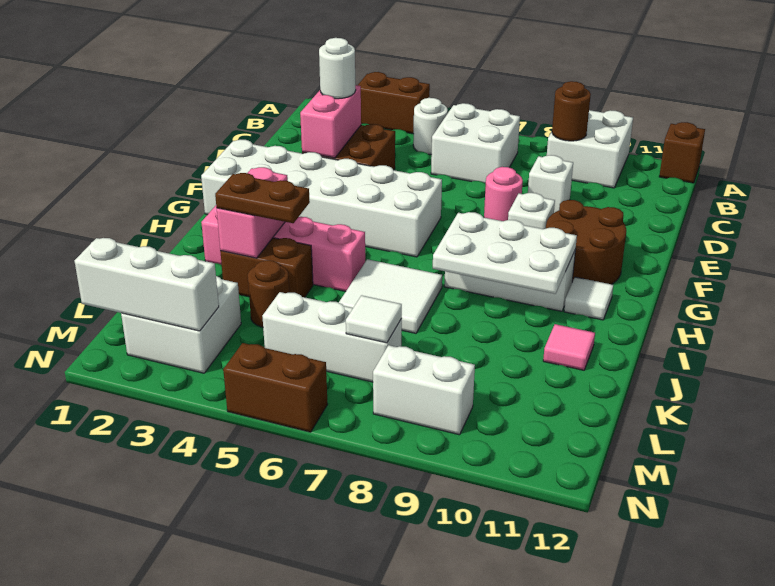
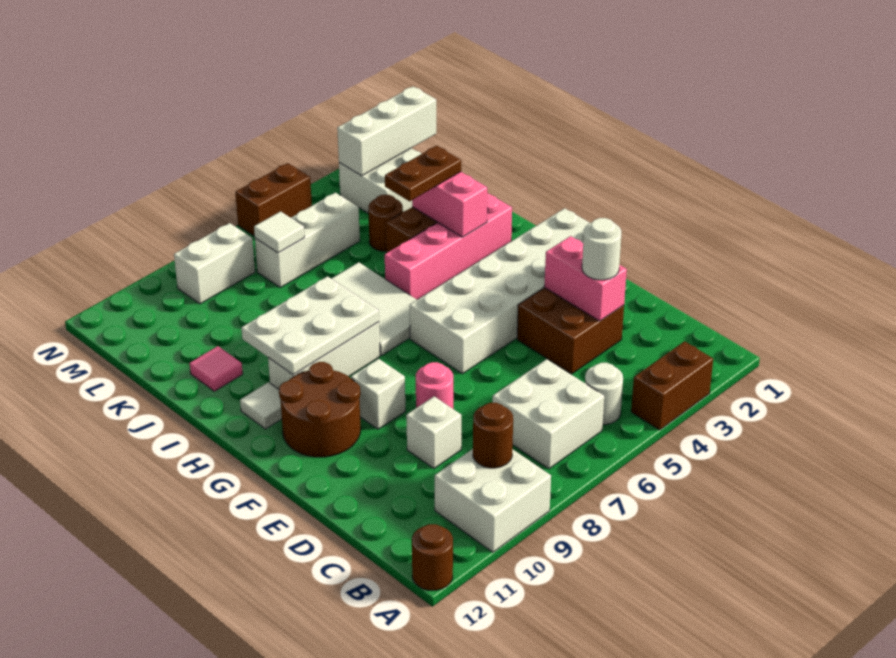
brown 1x1 brick [659,122,705,183] -> brown 1x1 round brick [412,524,453,590]
white 2x2 tile [339,259,442,333] -> white 2x3 tile [331,262,417,356]

